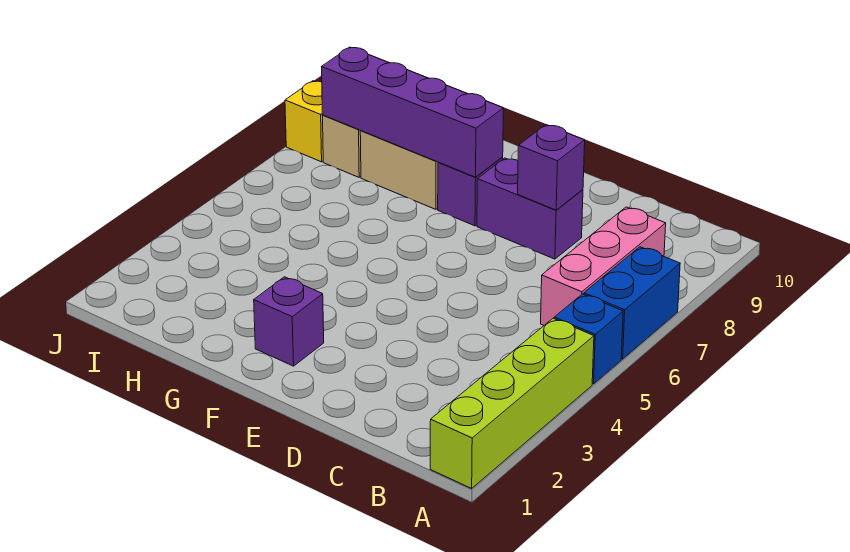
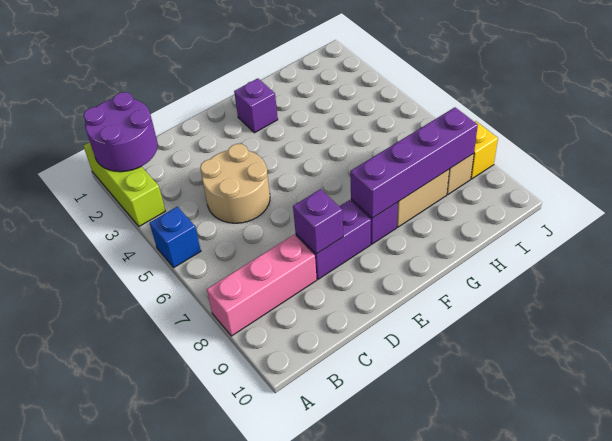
lime 1x4 brick [430,318,594,488] -> lime 1x3 brick [84,142,165,226]
none -> purple 2x2 round brick [83,92,158,172]
blue 1x2 brick [584,247,680,359] -> none
pink 1x3 brick [541,207,666,325] -> pink 1x3 brick turned to [207,235,317,336]
none -> tan 2x2 round brick [200,144,270,223]

